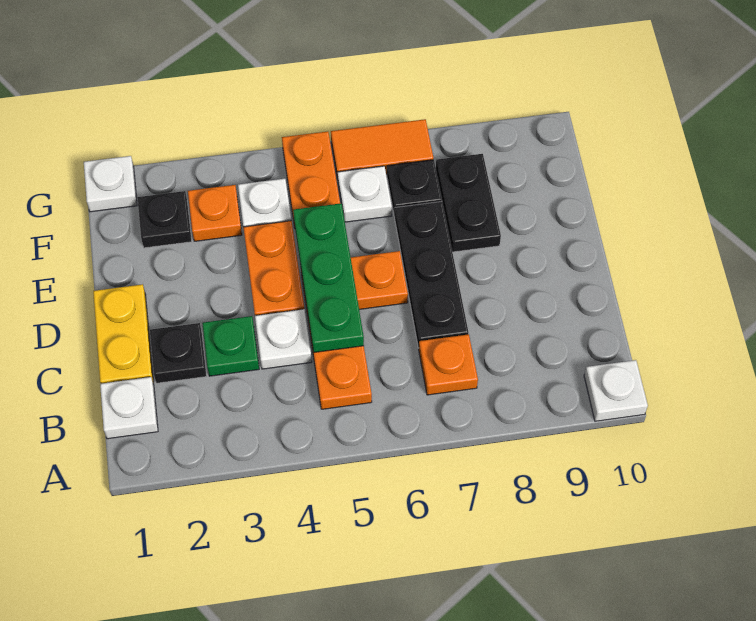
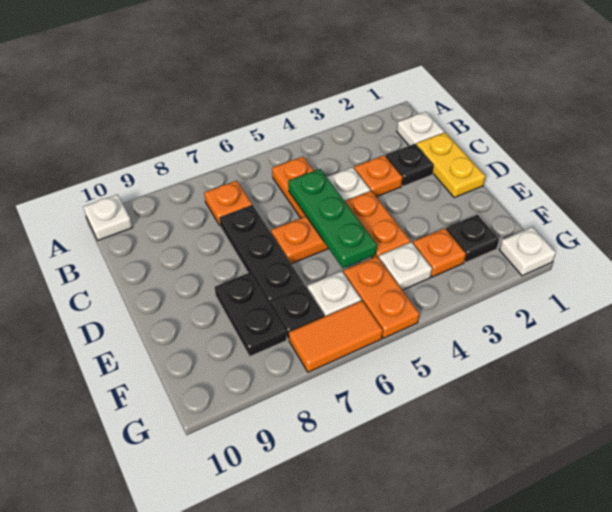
green 1x1 plate [202,316,259,376] -> orange 1x1 plate [354,155,403,197]

